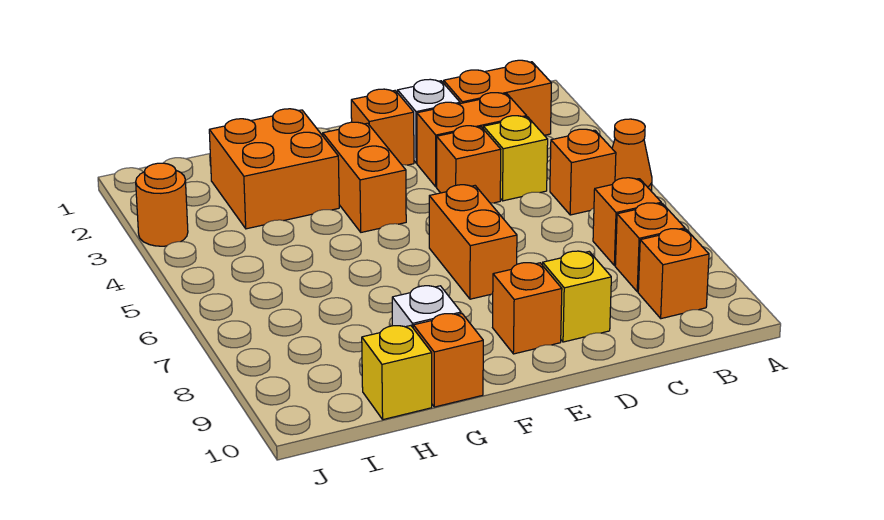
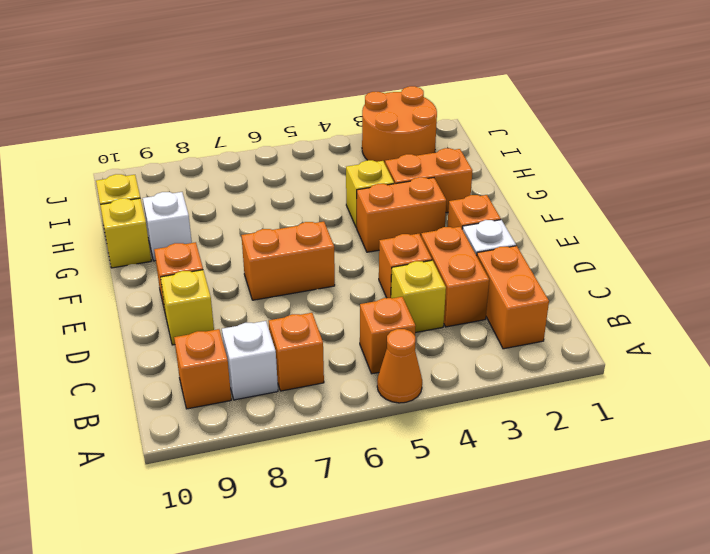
orange 1x1 brick [615,203,685,292] -> white 1x1 brick [222,321,278,400]
orange 2x2 brick [209,109,339,229] -> orange 1x2 brick [385,148,472,213]
none -> yellow 1x1 brick [346,160,394,228]
orange 1x1 brick [413,314,483,407] -> yellow 1x1 brick [100,198,151,268]
orange 1x1 round brick [136,163,188,246] -> orange 2x2 round brick [362,86,437,163]

